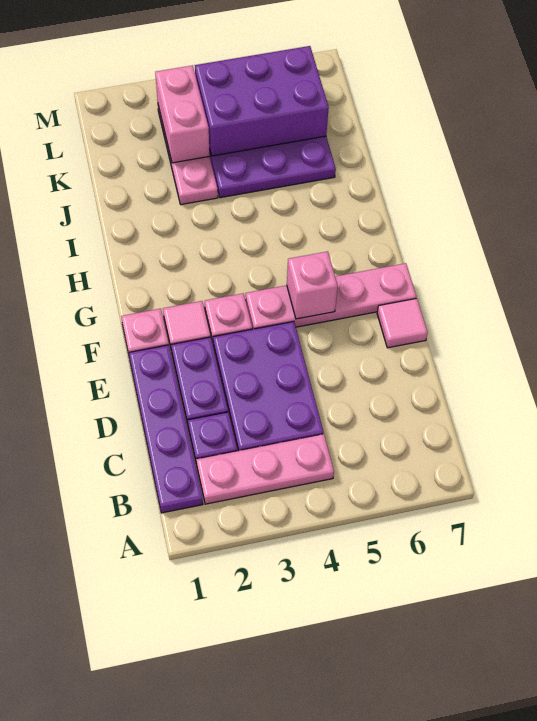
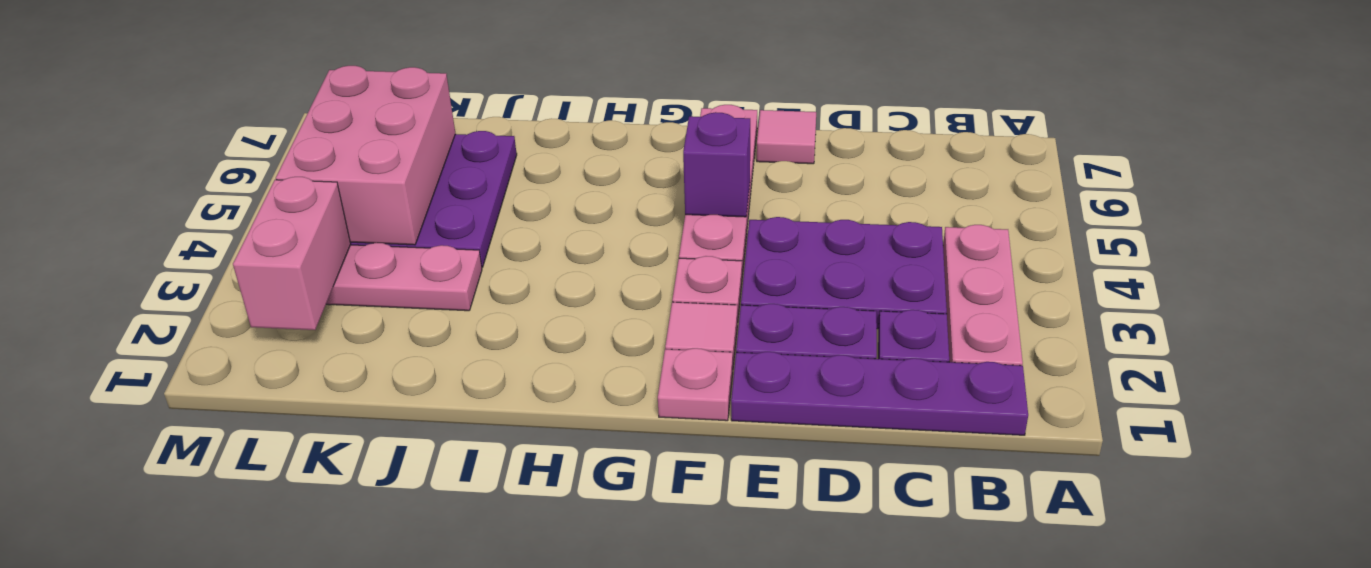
pink 1x1 brick [287,251,338,319] -> purple 1x1 brick [683,112,750,217]
pink 1x2 brick [155,65,210,163] -> pink 1x2 brick turned to [233,177,351,330]
purple 2x3 brick [195,46,329,156] -> pink 2x3 brick [276,66,455,245]

